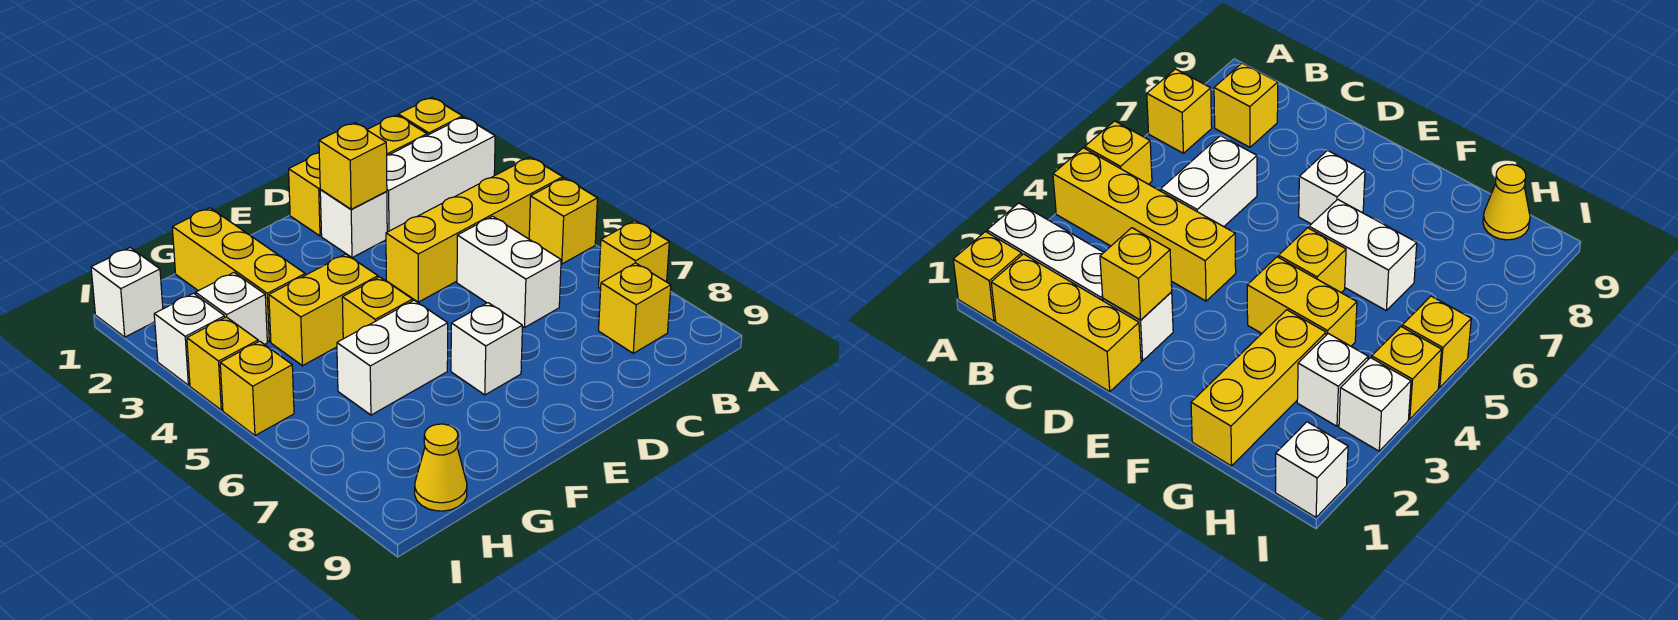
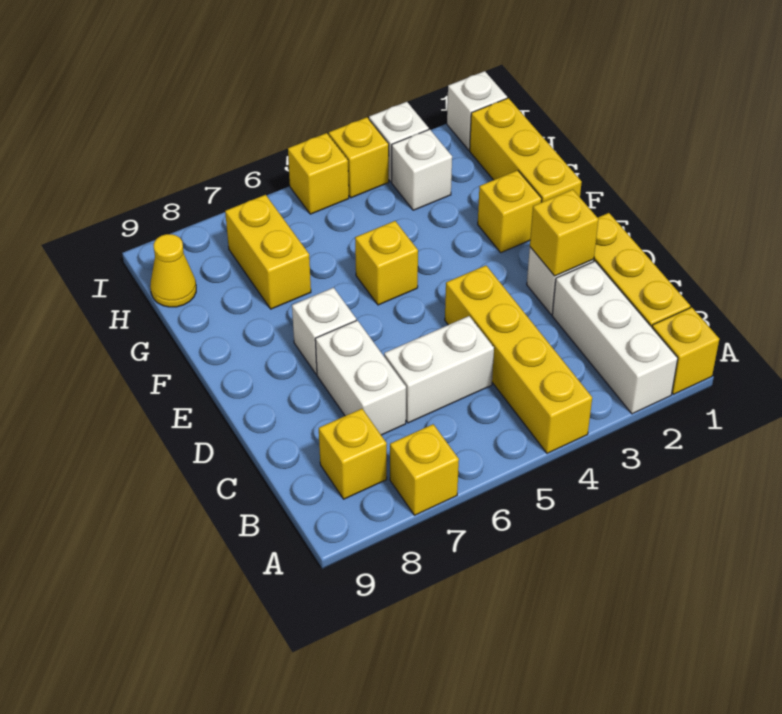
yellow 1x1 brick [529,178,597,264] -> yellow 1x1 brick moved to [478,170,542,253]
yellow 1x2 brick [269,254,378,366] -> yellow 1x2 brick moved to [225,195,311,309]
white 1x2 brick [337,300,448,415] -> white 1x2 brick moved to [315,320,406,435]
yellow 1x3 brick [172,208,305,342] -> yellow 1x3 brick turned to [470,98,582,202]

